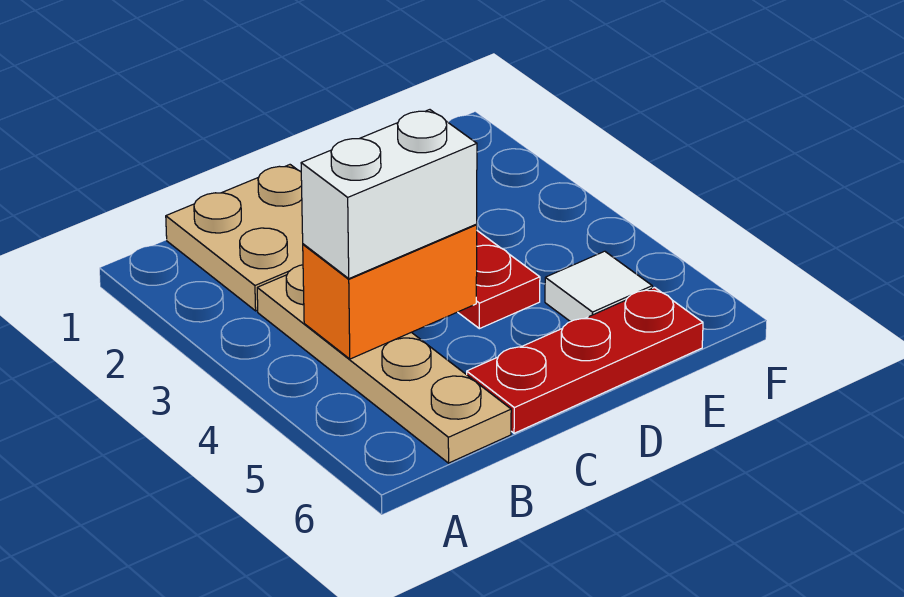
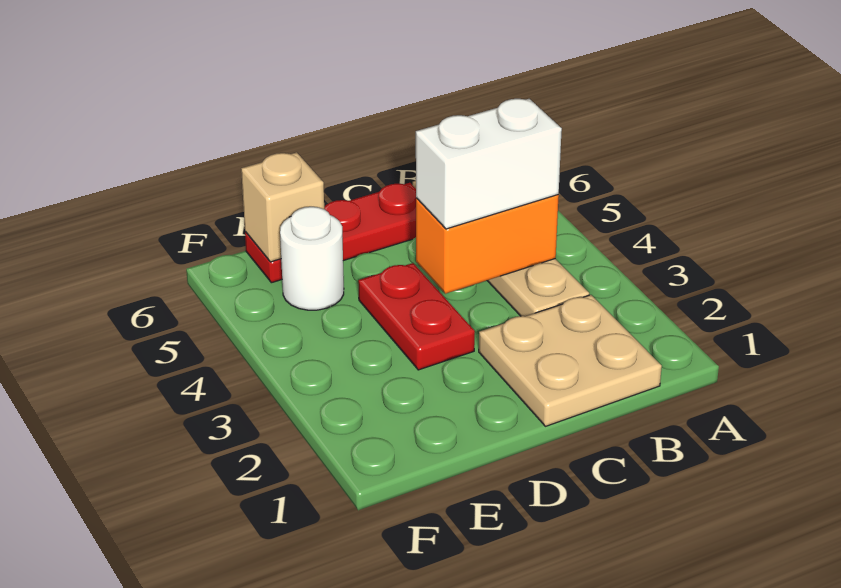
white 1x1 tile [545,251,652,322] -> white 1x1 round brick [280,207,344,310]
none -> tan 1x1 brick [241,152,324,262]

